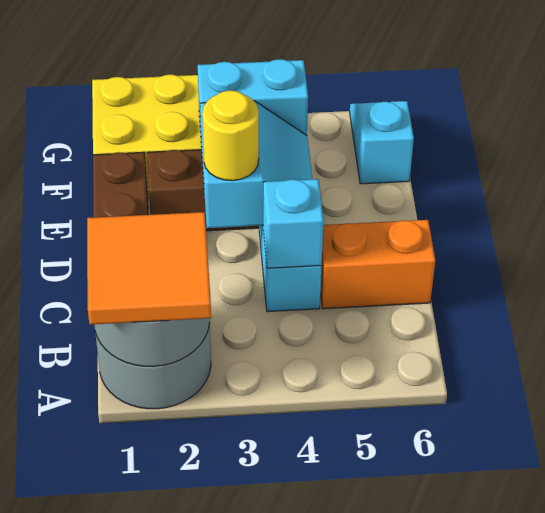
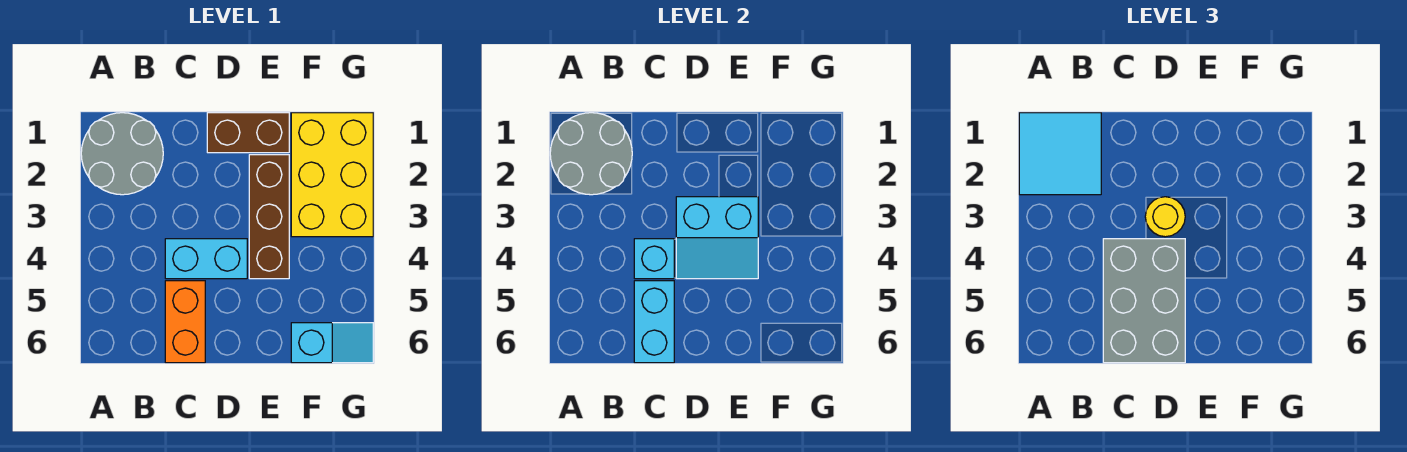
orange 2x2 tile [87,212,211,325] -> cyan 2x2 tile [1019,113,1101,195]
none -> grey 2x3 brick [1103,239,1185,363]
cyan 1x2 brick [198,59,308,135] -> cyan 1x2 brick moved to [634,281,674,363]

